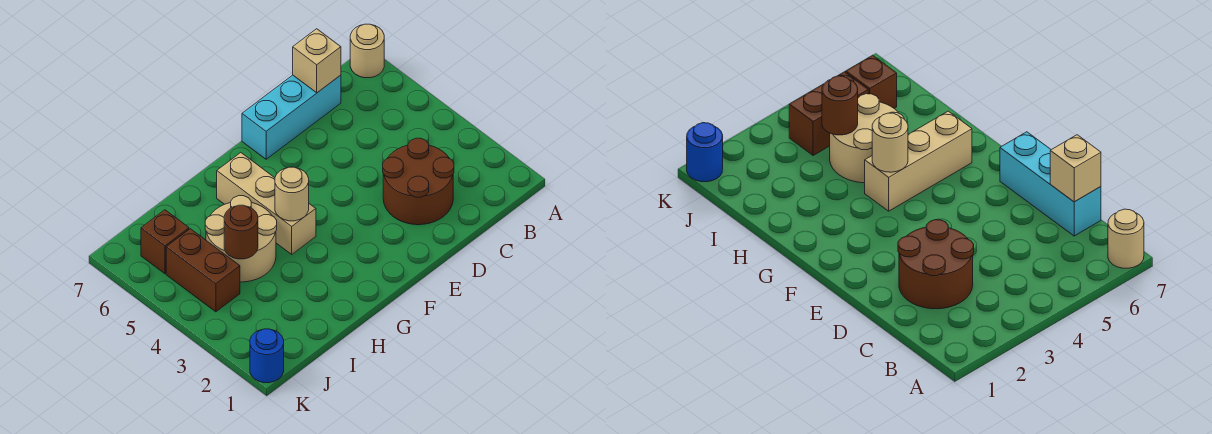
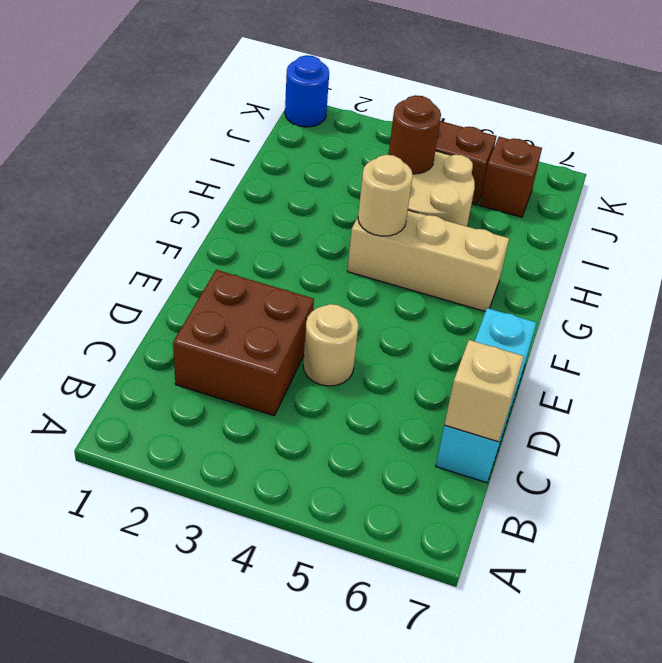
tan 1x1 round brick [350,24,384,78] -> tan 1x1 round brick moved to [303,304,359,386]
brown 2x2 round brick [383,138,454,225] -> brown 2x2 brick [173,270,314,416]

